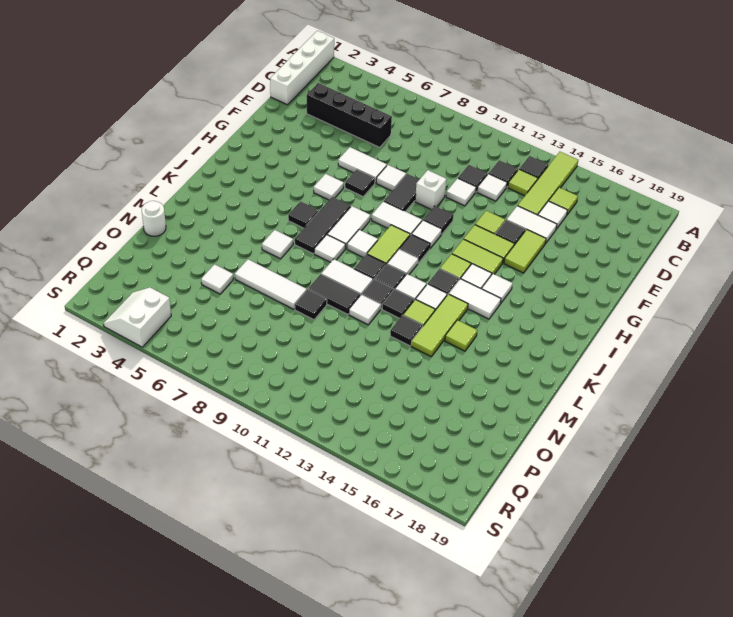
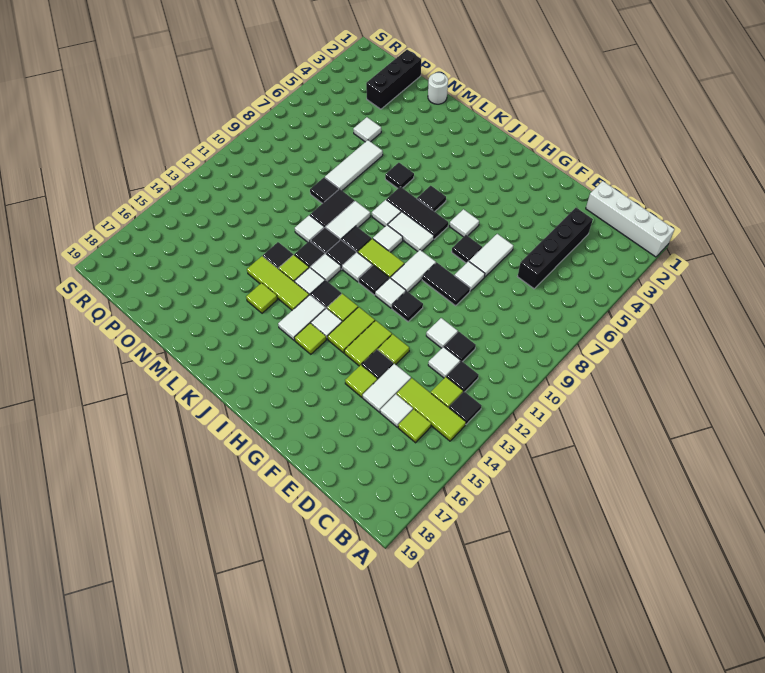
lime 1x4 tile [518,152,578,215] -> lime 1x3 tile [397,378,466,441]
white 1x1 brick [415,170,446,210] -> none
lime 1x2 tile [504,230,546,273] -> lime 1x1 tile [345,365,377,397]
white 1x1 tile [482,274,513,303] -> lime 1x1 tile [294,323,326,354]
white 1x1 tile [262,230,293,259] -> black 1x1 tile [385,163,414,188]
none -> black 1x3 brick [366,50,421,109]
white 2x2 slope [103,287,171,347] -> none

